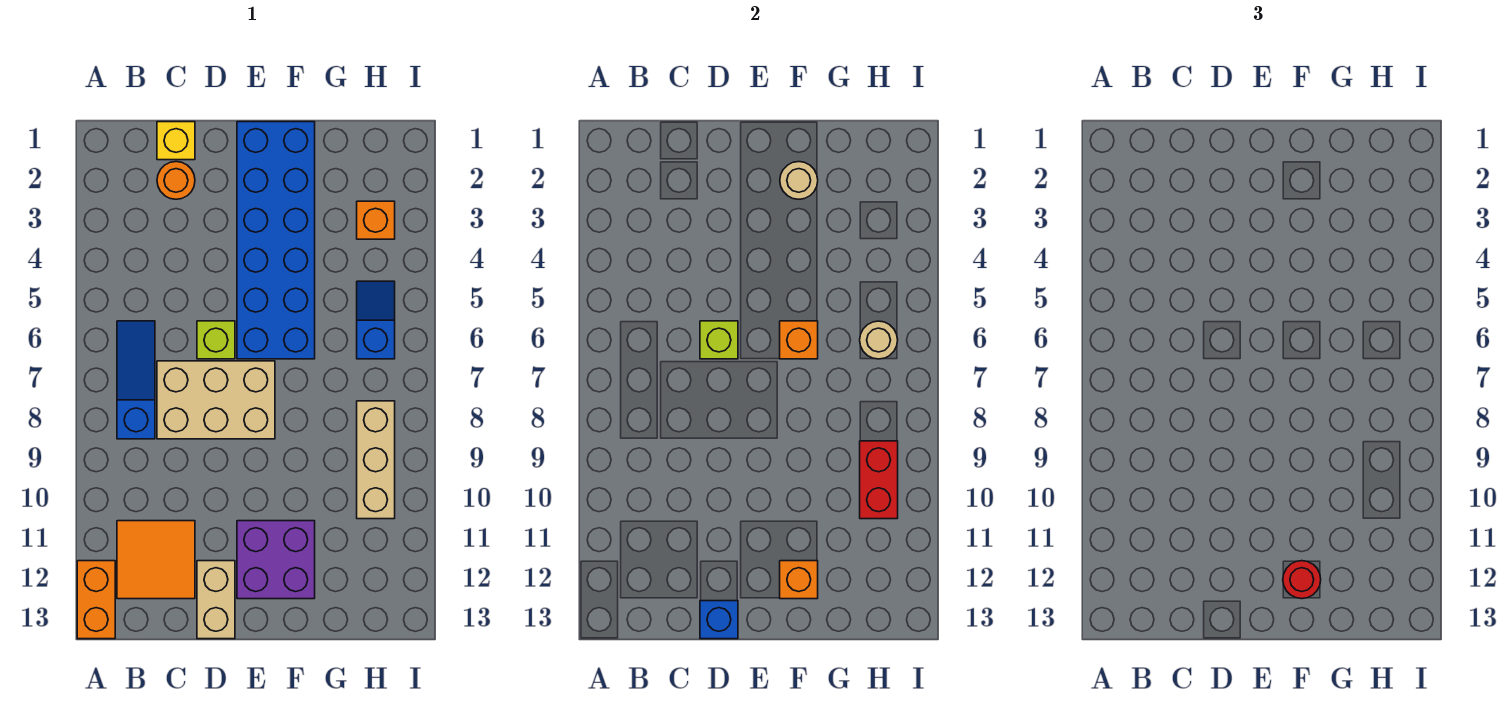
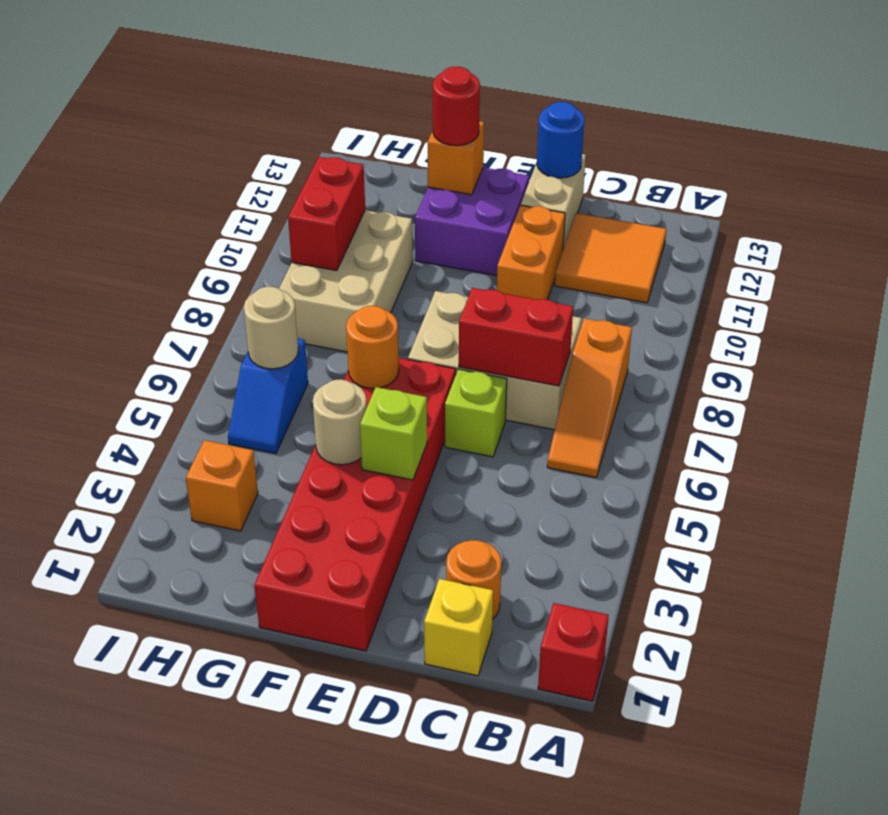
none -> red 1x1 brick [538,603,609,701]
orange 1x2 brick [77,561,115,639] -> orange 1x2 brick moved to [497,205,565,300]
blue 1x3 slope [117,321,155,439] -> orange 1x3 slope [547,318,632,477]
none -> red 1x2 brick [459,288,573,386]
lime 1x1 brick [700,321,738,359] -> lime 1x1 brick moved to [360,387,427,480]
blue 1x1 brick [700,601,738,639] -> blue 1x1 round brick [537,102,584,178]
blue 2x6 brick [237,122,315,359] -> red 2x6 brick [255,358,456,651]
tan 1x1 round brick [780,162,818,199] -> tan 1x1 round brick moved to [313,379,367,465]
orange 1x1 brick [780,321,818,359] -> orange 1x1 round brick [346,306,399,389]
tan 1x3 brick [357,401,395,519] -> tan 2x3 brick [279,210,413,352]

